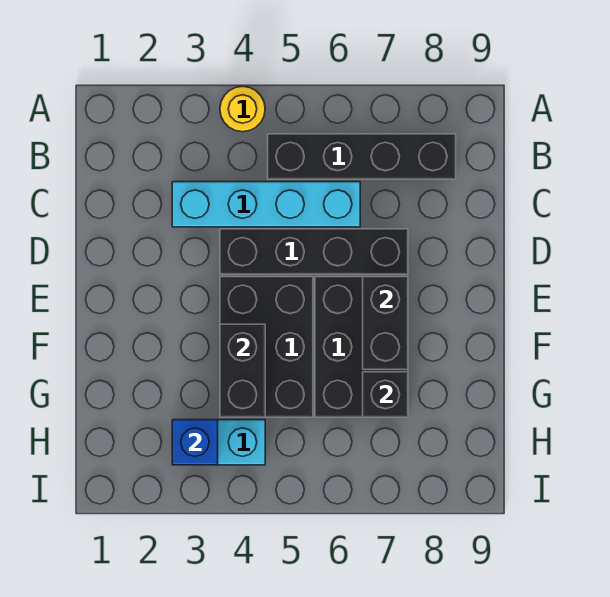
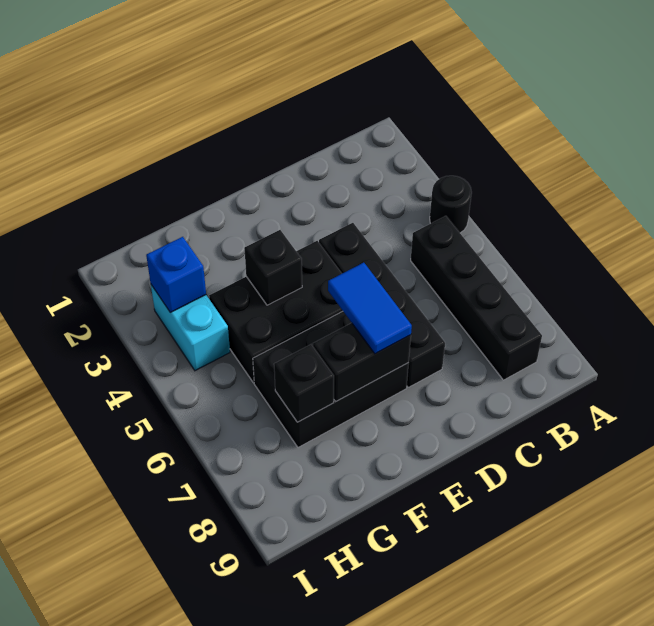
yellow 1x1 round brick [220,86,265,132] -> black 1x1 round brick [430,176,472,233]
cyan 1x4 brick [172,182,360,227] -> none
none -> blue 1x2 tile [328,263,412,354]
black 1x2 brick [220,324,265,417] -> black 1x1 brick [244,230,302,305]

